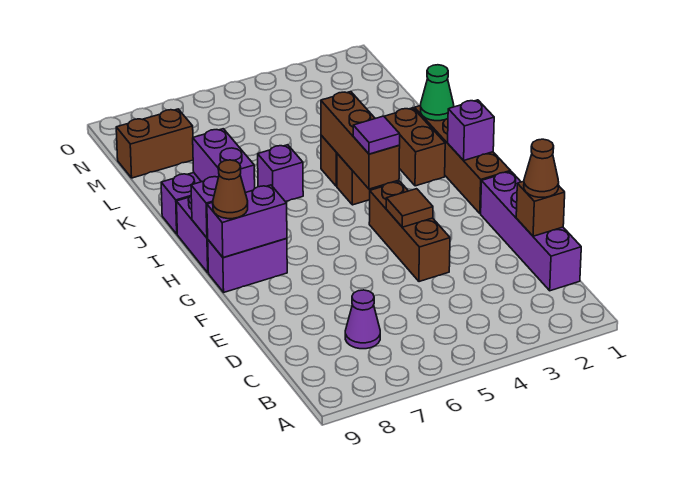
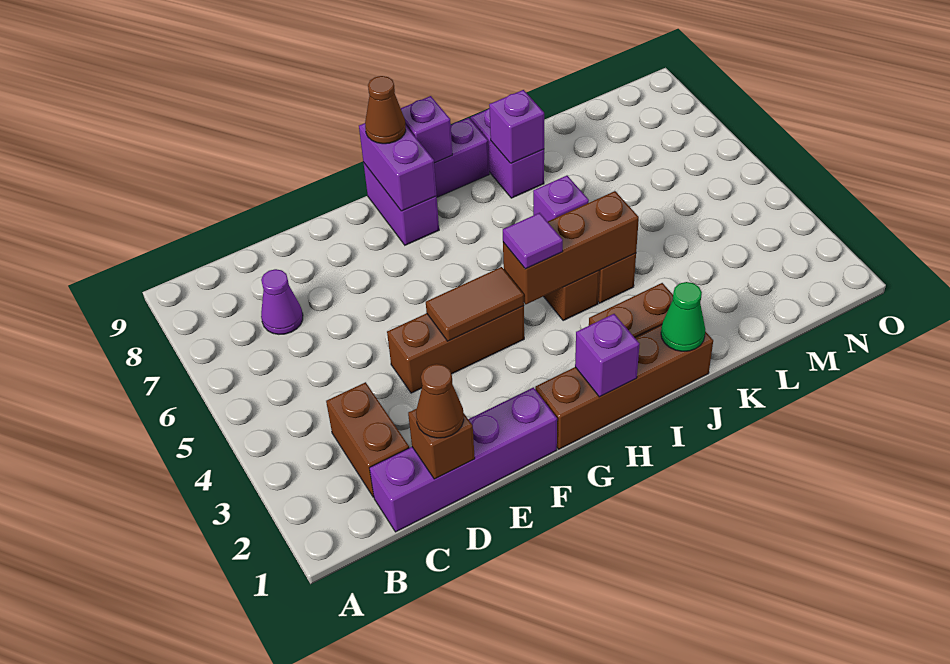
brown 1x1 tile [386,189,433,227] -> brown 1x2 tile [426,267,524,341]
purple 1x2 brick [193,129,255,193] -> purple 1x1 brick [489,90,544,163]
brown 1x2 brick [116,109,193,178] -> brown 1x2 brick moved to [326,382,409,497]

